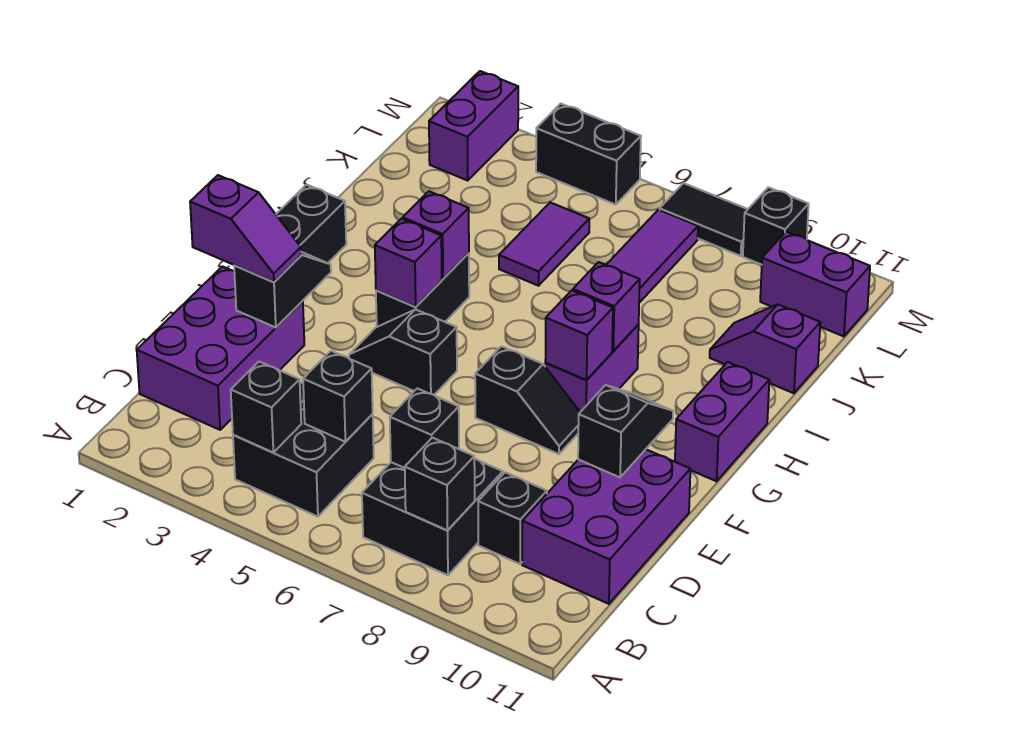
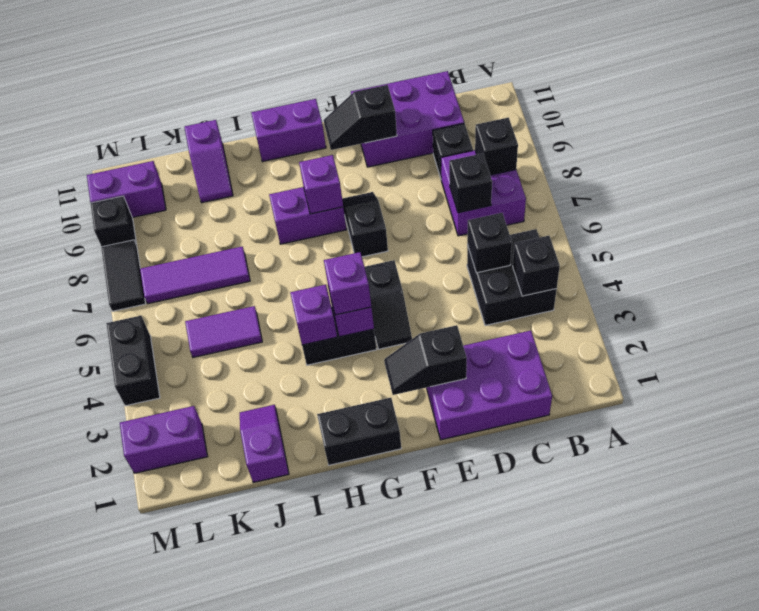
black 2x2 brick [362,459,503,575] -> purple 2x2 brick [441,150,526,236]
purple 1x2 slope [190,175,301,282] -> purple 1x2 slope moved to [240,405,289,483]
purple 1x1 brick [573,262,640,351] -> purple 1x1 brick moved to [324,252,371,315]
purple 1x2 brick [760,232,870,336] -> purple 1x2 brick turned to [87,161,166,218]

